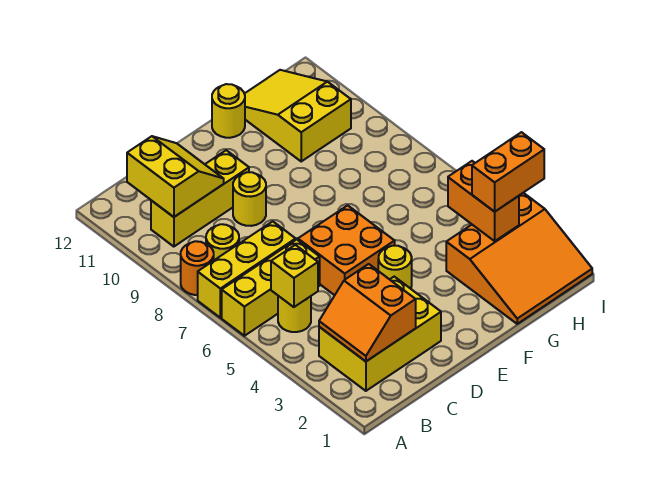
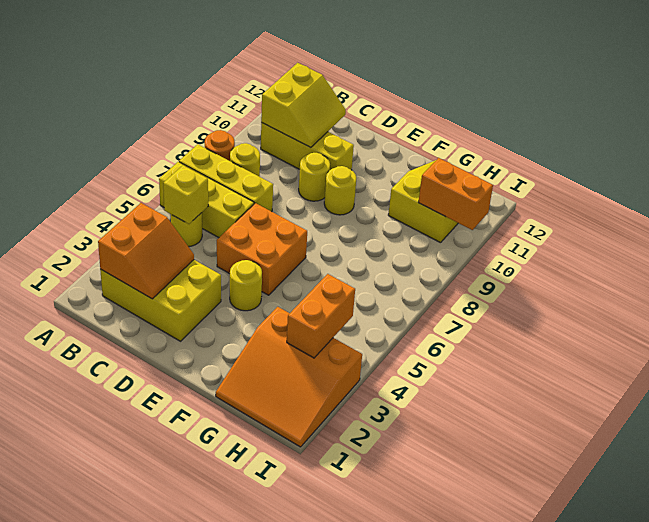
orange 2x2 slope [319,264,416,361] -> orange 2x2 slope turned to [98,203,194,299]
yellow 1x1 round brick [212,84,245,138] -> yellow 1x1 round brick moved to [324,166,356,215]
orange 1x2 brick [472,132,544,212] -> orange 1x2 brick moved to [418,158,493,230]

